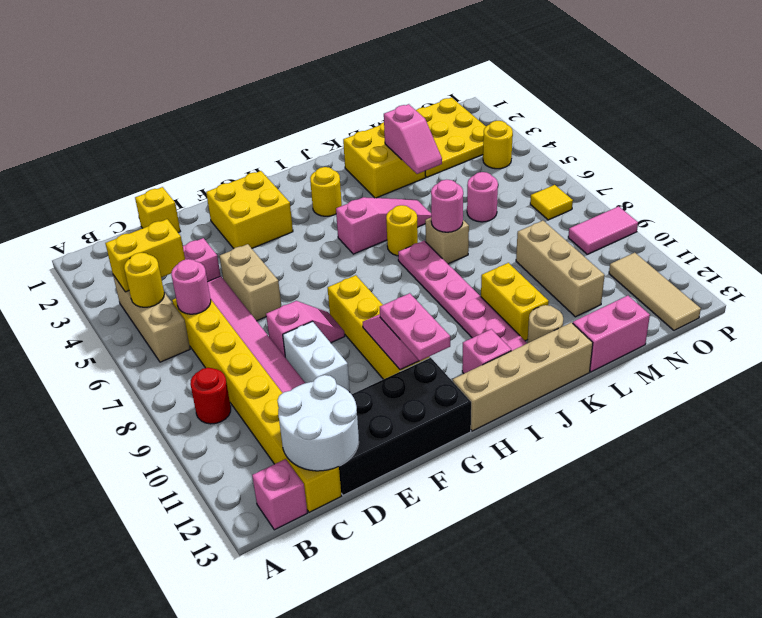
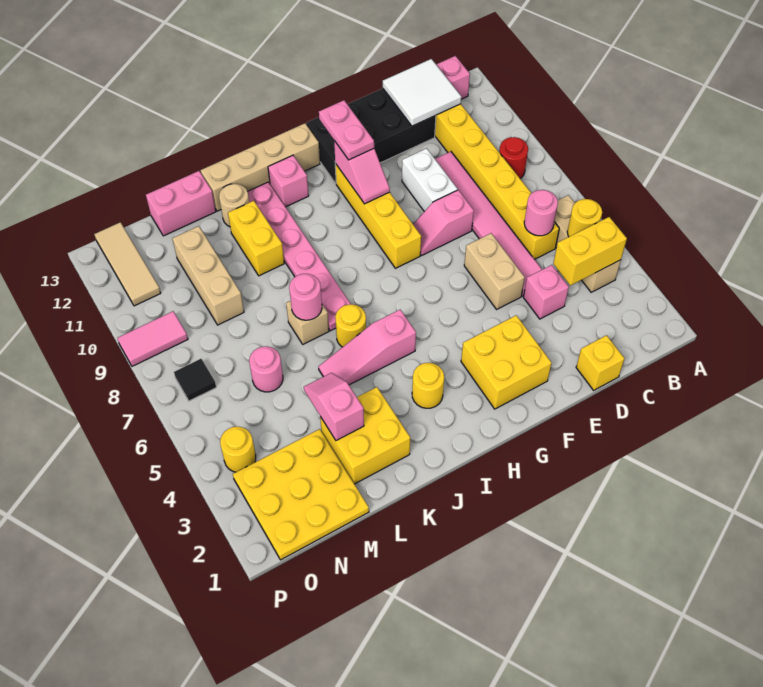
white 2x2 round brick [277,375,359,471] -> white 2x2 tile [383,59,461,126]
yellow 1x1 tile [530,185,573,220] -> black 1x1 tile [174,359,216,401]

